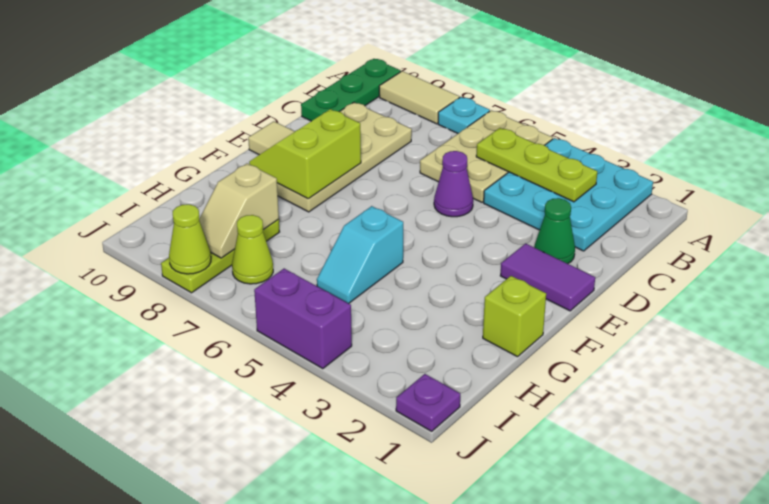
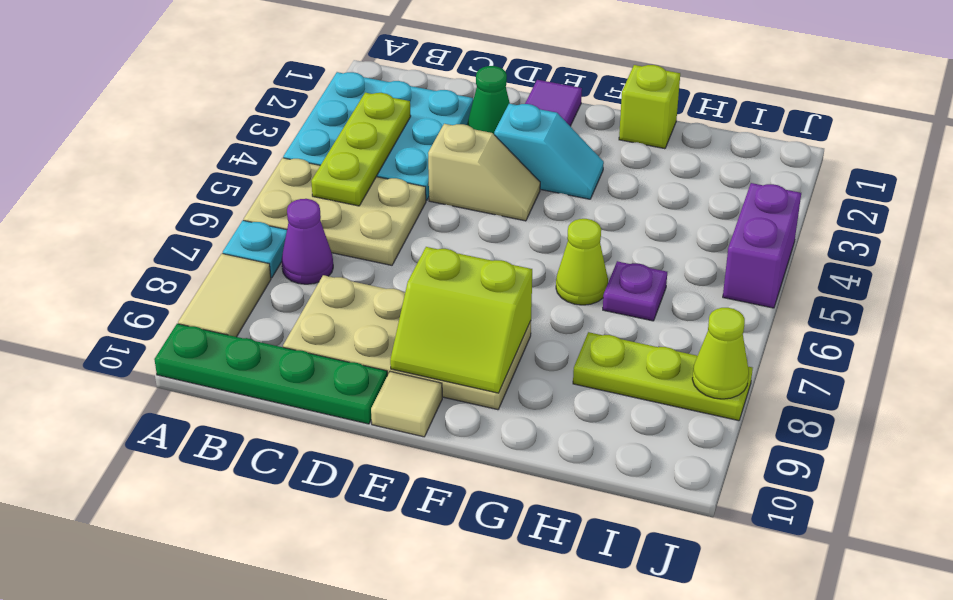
green 1x3 plate [301,59,401,121] -> green 1x4 plate [154,324,387,424]
purple 1x1 cone [434,151,473,217] -> purple 1x1 cone moved to [282,199,333,284]
cyan 1x2 slope [317,206,403,303] -> cyan 1x2 slope moved to [494,104,604,199]
tan 1x2 slope [199,163,279,258] -> tan 1x2 slope moved to [428,124,540,221]
lime 1x1 cone [232,215,273,284] -> lime 1x1 cone moved to [556,219,608,305]
purple 1x1 plate [396,374,460,431] -> purple 1x1 plate moved to [603,261,667,321]

